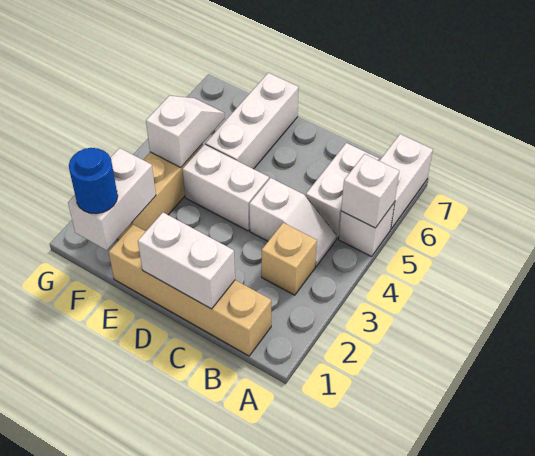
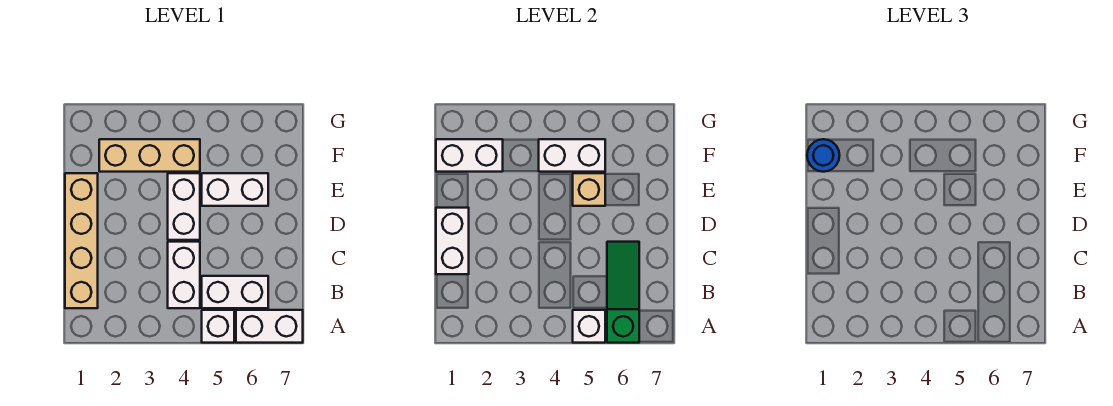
none -> green 1x3 slope [607,242,639,343]
tan 1x1 brick [262,223,317,295] -> tan 1x1 brick moved to [573,173,605,206]
white 1x2 slope [249,178,336,266] -> white 1x2 brick [168,242,200,308]
white 1x3 brick [205,73,298,169] -> white 1x2 brick [202,173,268,206]
white 1x2 slope [146,96,225,167] -> white 1x2 brick [539,139,605,172]

